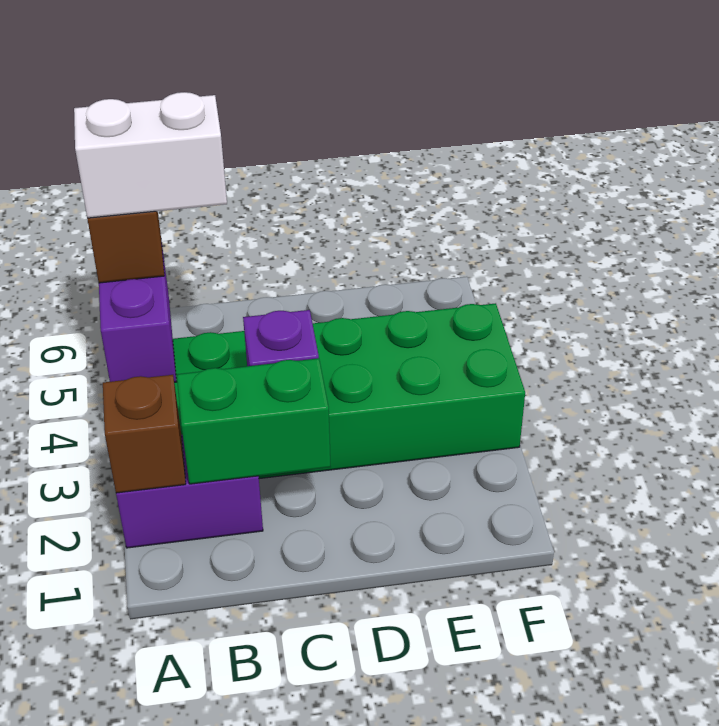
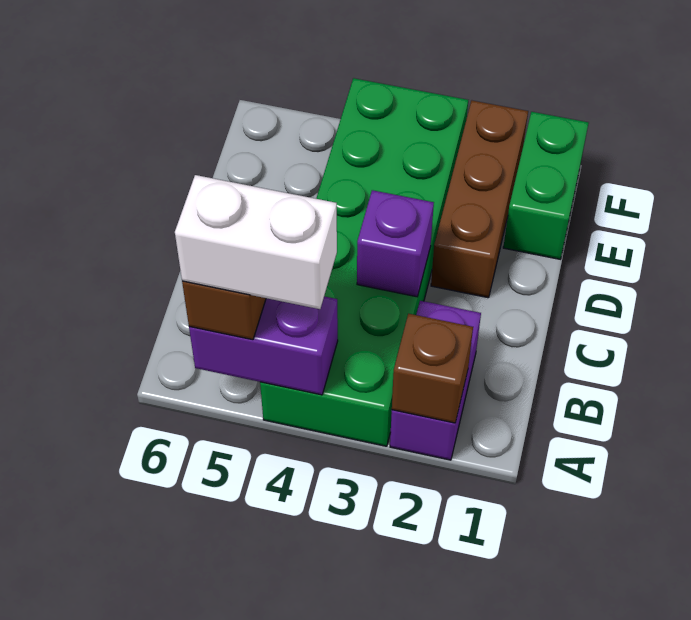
white 1x2 brick [74,92,227,218] -> white 1x2 brick turned to [175,175,337,309]
green 1x2 brick [177,358,331,484] -> green 1x2 brick moved to [503,112,588,259]
none -> brown 1x3 brick [431,101,528,298]

